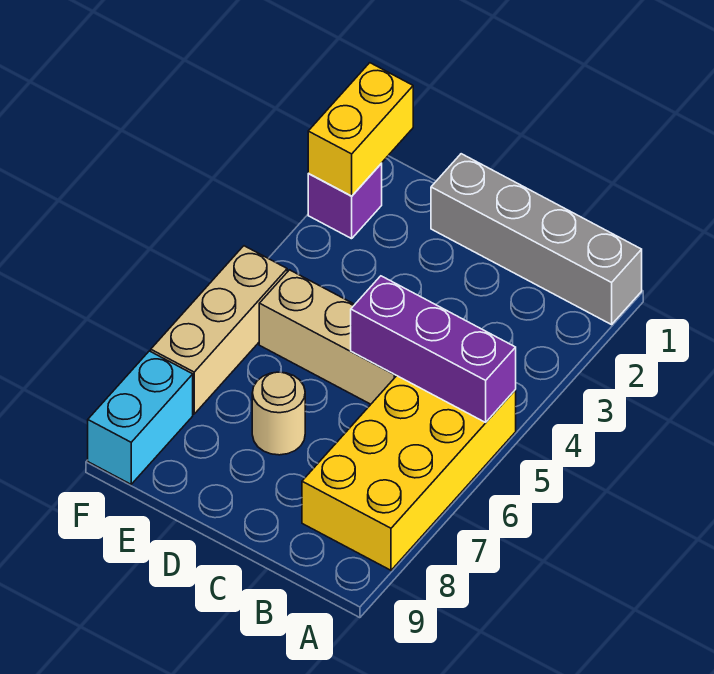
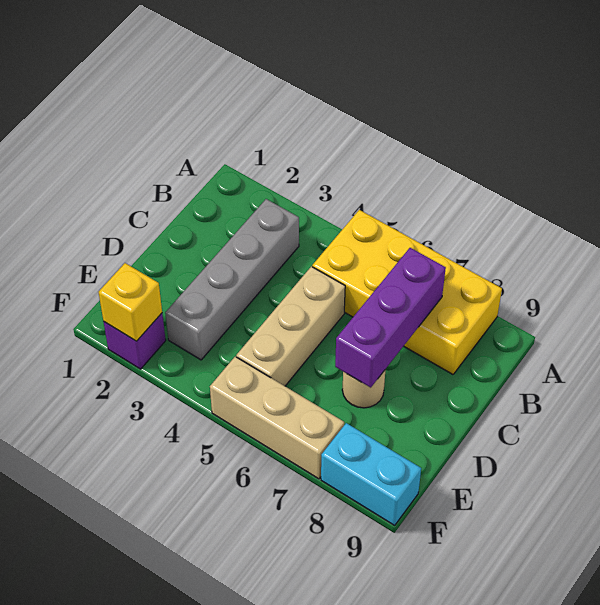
grey 1x4 brick [431,154,642,325] -> grey 1x4 brick moved to [165,199,299,360]
purple 1x3 brick [351,276,516,422] -> purple 1x3 brick moved to [335,248,446,388]
yellow 1x2 brick [308,63,413,196] -> yellow 1x1 brick [99,263,162,341]

